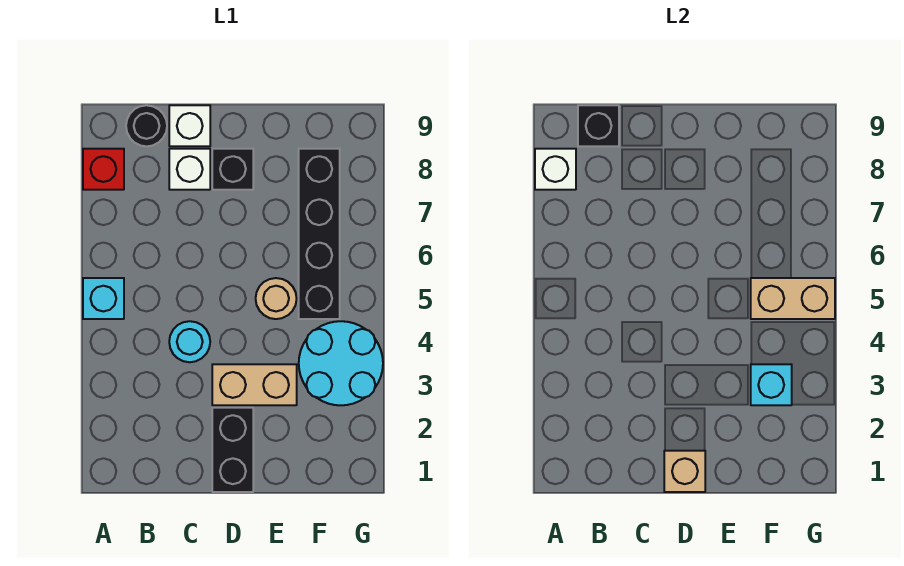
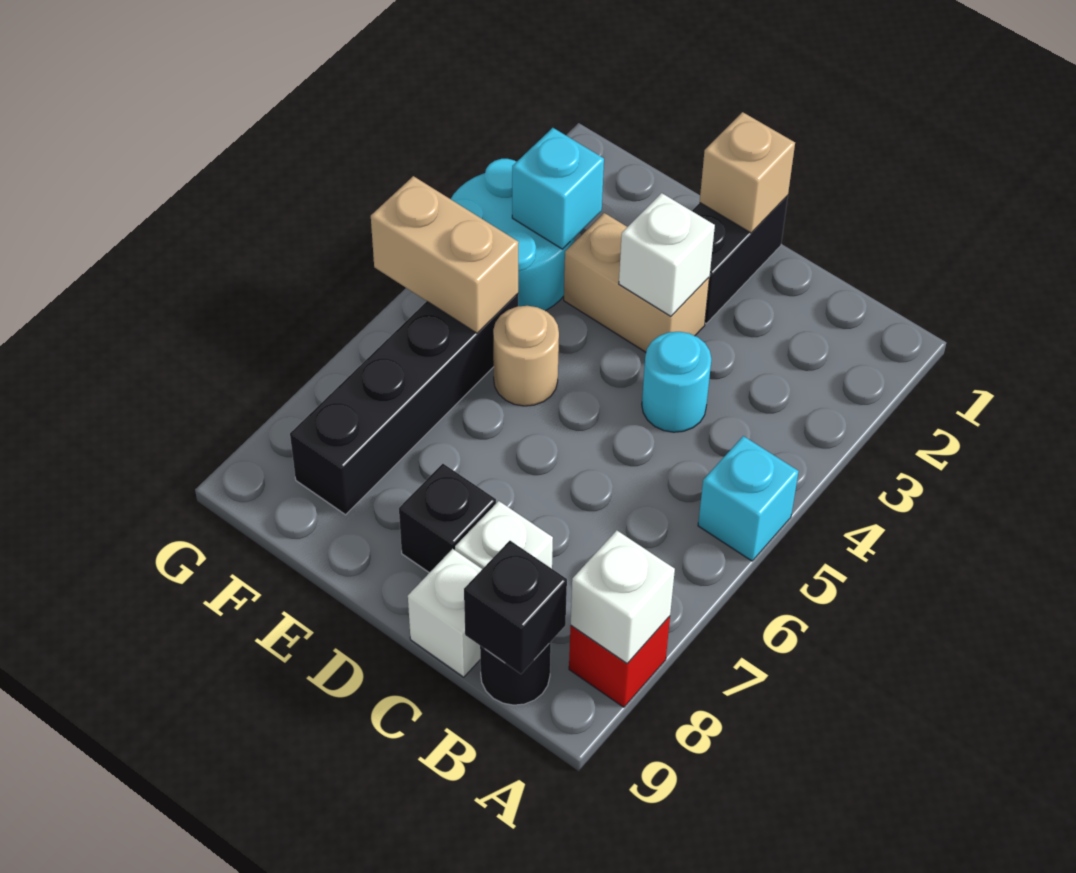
none -> white 1x1 brick [619,193,715,316]

